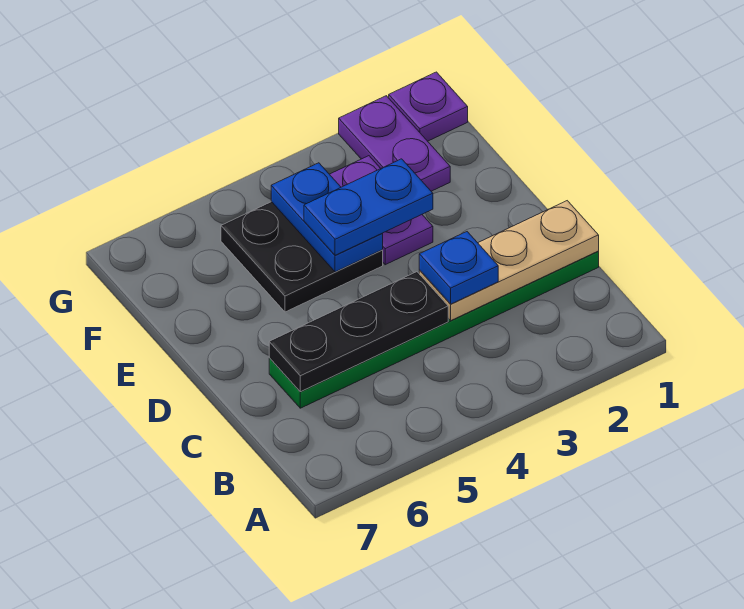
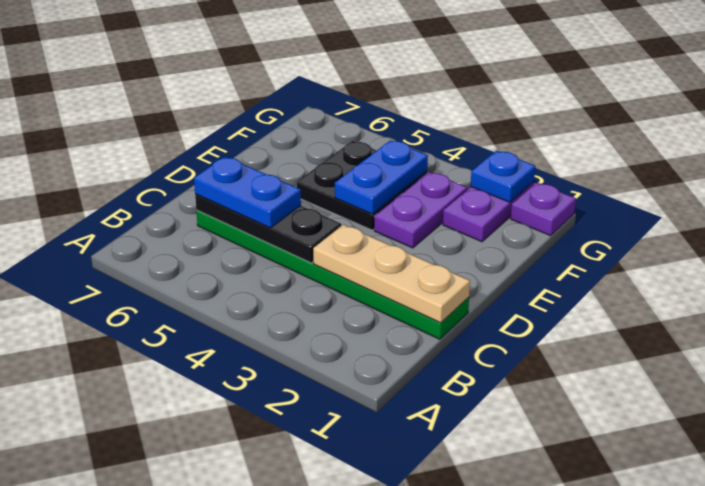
blue 1x1 plate [419,232,498,304] -> blue 1x1 plate moved to [471,151,535,202]
blue 1x2 plate [304,159,433,255] -> blue 1x2 plate moved to [194,157,301,228]

